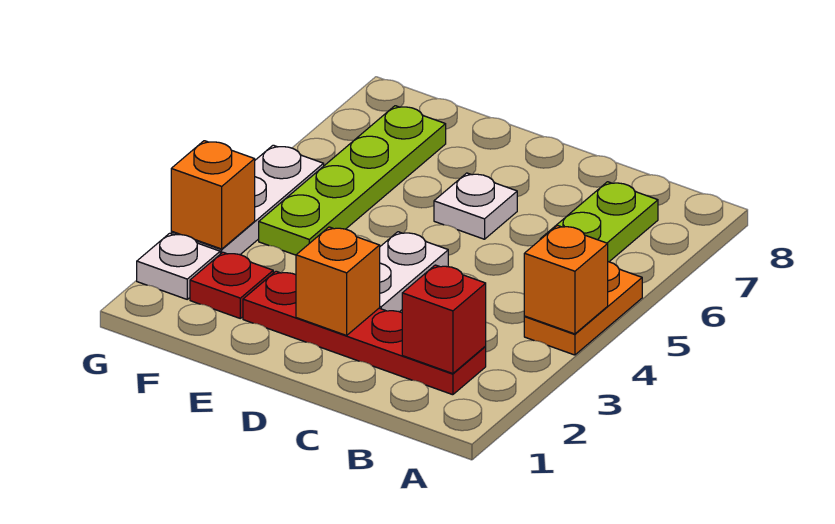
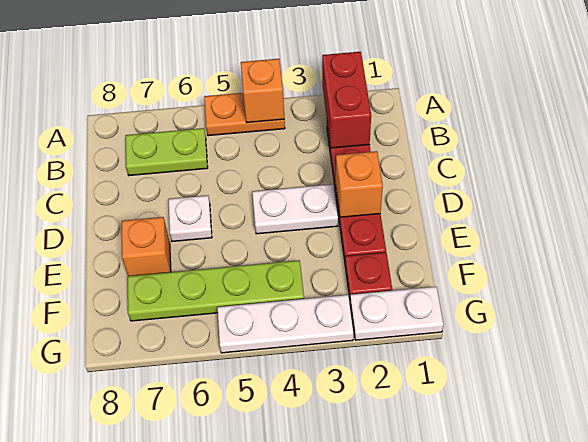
red 1x1 brick [402,265,486,374] -> red 1x2 brick [322,52,371,148]
white 1x1 plate [137,233,220,299] -> white 1x2 plate [350,287,444,340]
orange 1x1 brick [171,141,255,249] -> orange 1x1 brick moved to [122,217,171,276]

